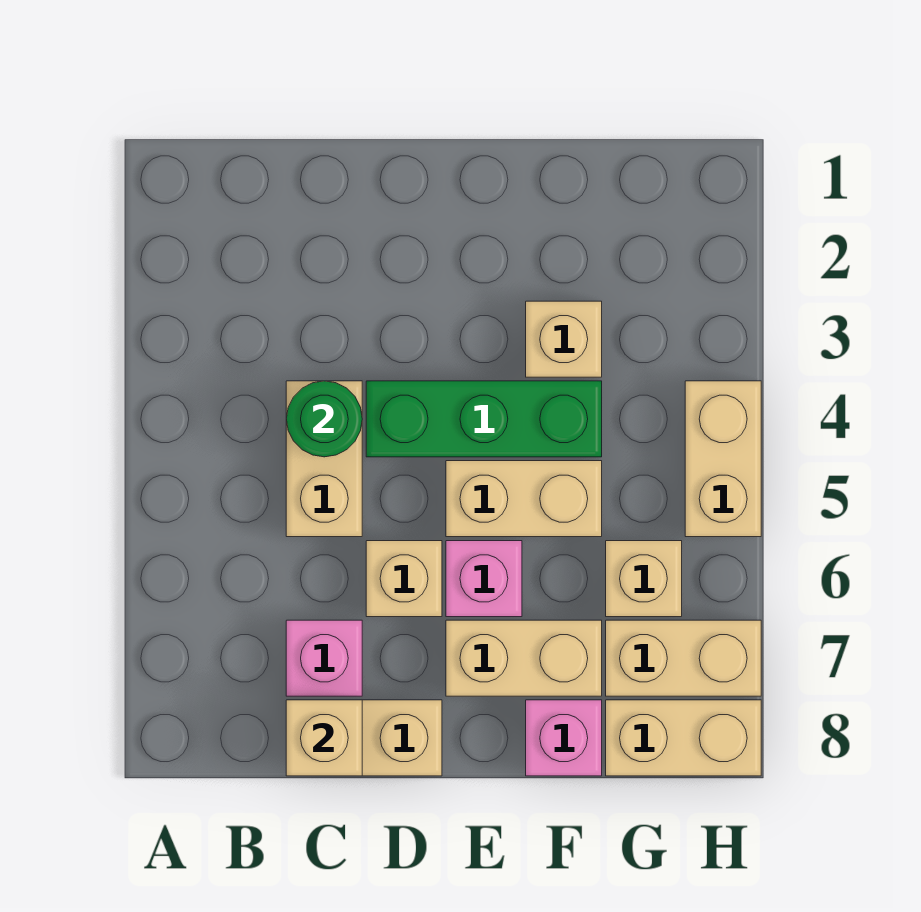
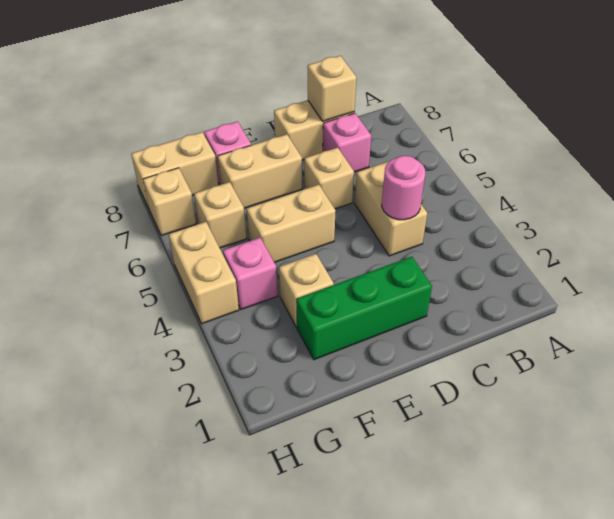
green 1x1 round brick [286,381,362,457] -> pink 1x1 round brick [382,155,425,220]
green 1x3 brick [366,381,602,457] -> green 1x3 brick moved to [296,257,432,360]
pink 1x1 brick [446,541,522,617] -> pink 1x1 brick moved to [223,238,277,309]
tan 1x2 brick [606,620,761,696] -> tan 1x1 brick [143,168,196,236]

